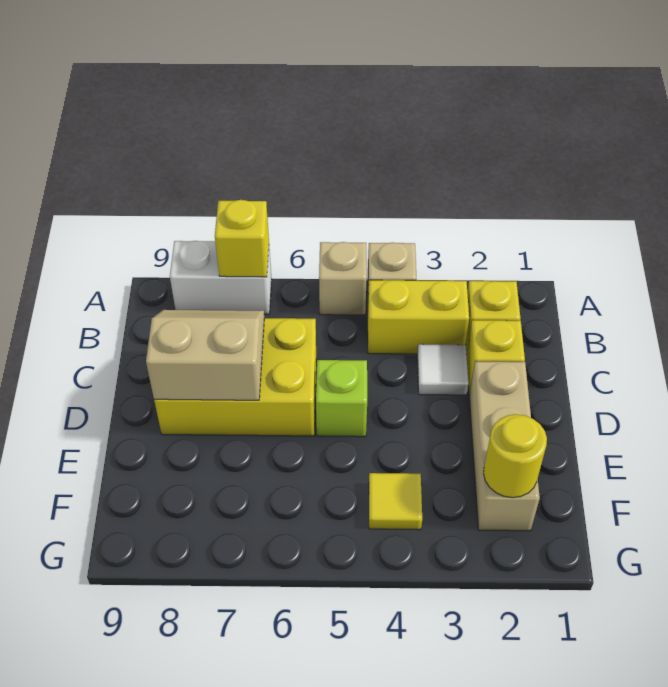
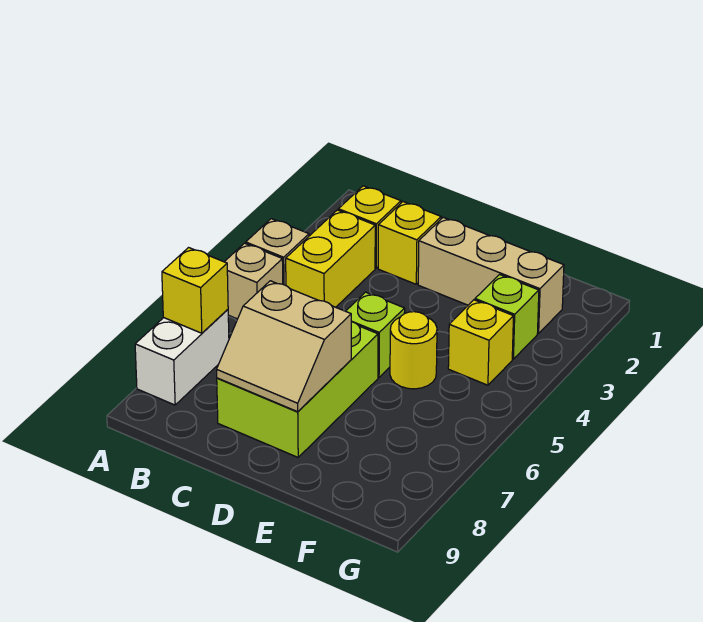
white 1x1 tile [417,344,468,395] -> none
yellow 2x3 brick [154,318,316,436] -> lime 2x3 brick [217,322,378,457]
tan 2x2 slope [146,310,264,400] -> tan 2x2 slope turned to [217,281,352,412]
yellow 1x1 round brick [483,414,547,498] -> yellow 1x1 round brick moved to [390,312,437,389]
none -> lime 1x1 brick [475,275,539,359]
yellow 1x1 tile [369,473,422,530] -> yellow 1x1 brick [448,300,513,385]

